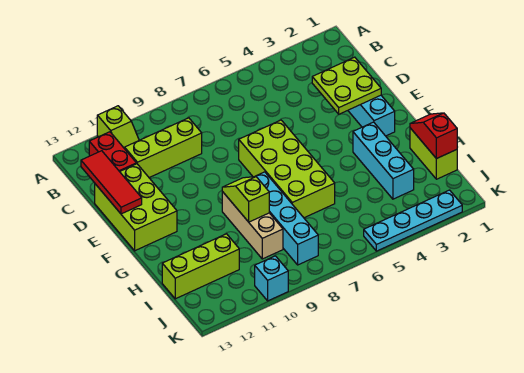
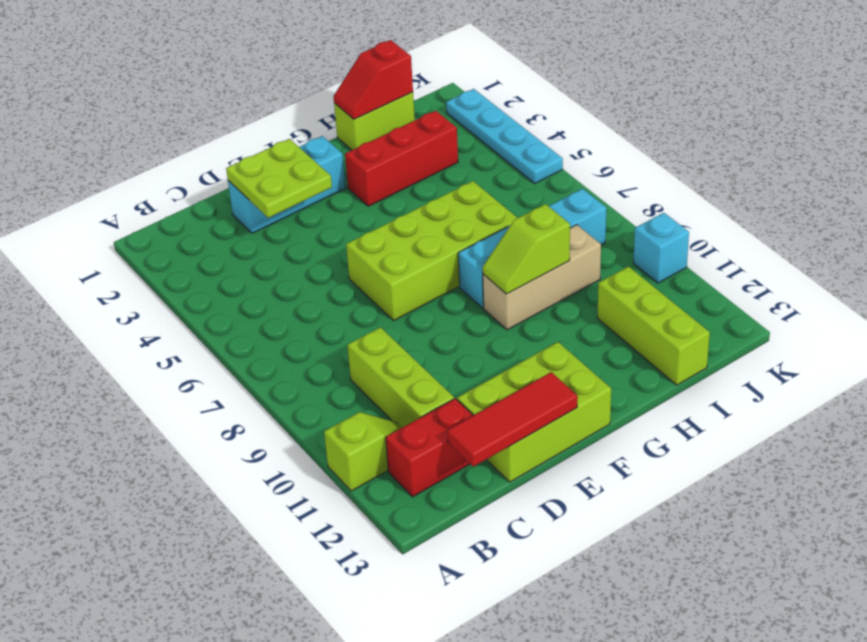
cyan 1x3 brick [353,122,414,199] -> red 1x3 brick [345,111,458,206]

